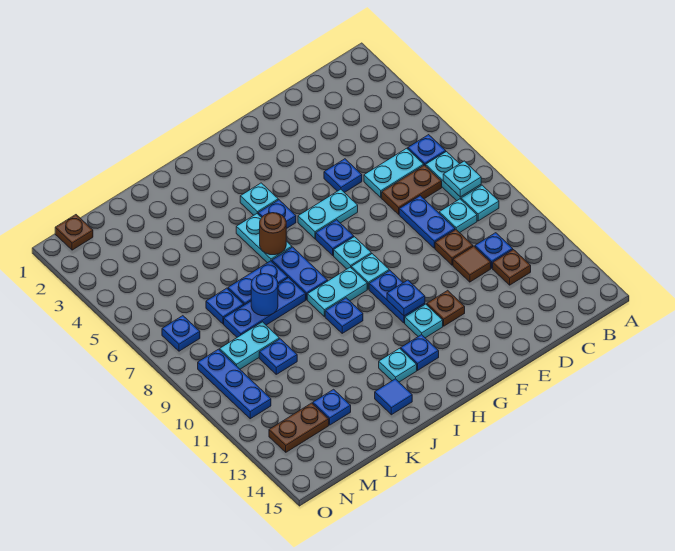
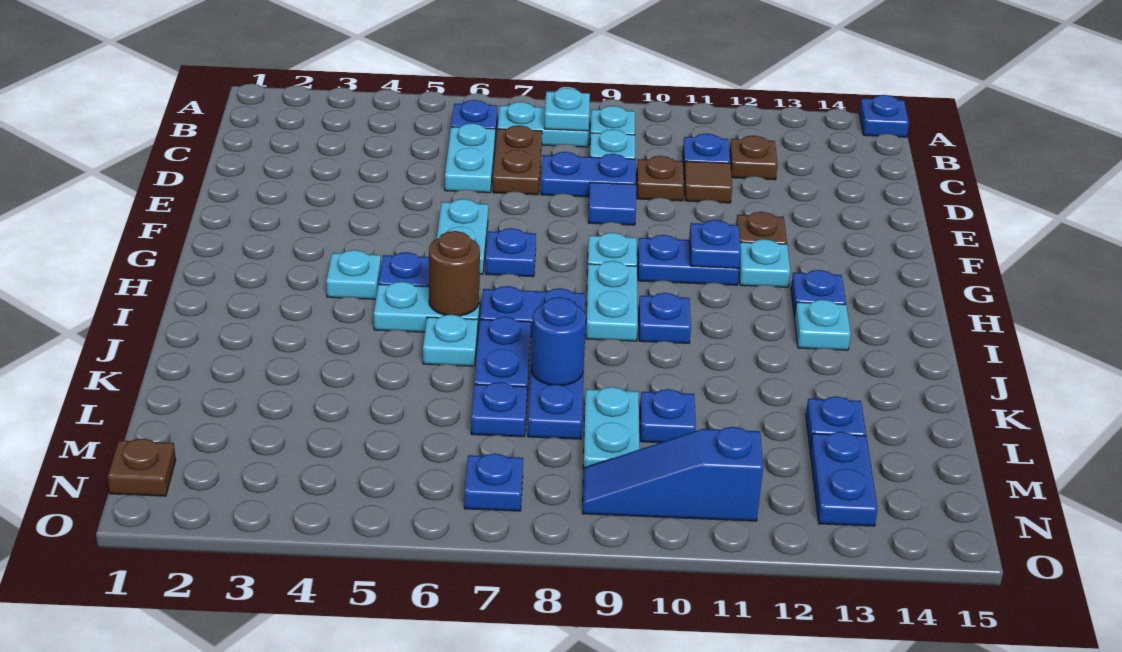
blue 1x1 plate [324,159,362,193] -> blue 1x1 plate moved to [859,95,909,137]
cyan 1x1 plate [334,237,371,269] -> cyan 1x1 plate moved to [423,314,478,366]
blue 1x1 tile [375,379,412,415] -> blue 1x1 tile moved to [588,182,636,225]
brown 1x2 plate [269,403,329,452] -> blue 1x2 plate [810,432,878,526]
blue 1x3 plate [198,349,271,419] -> blue 1x3 slope [582,427,763,521]

